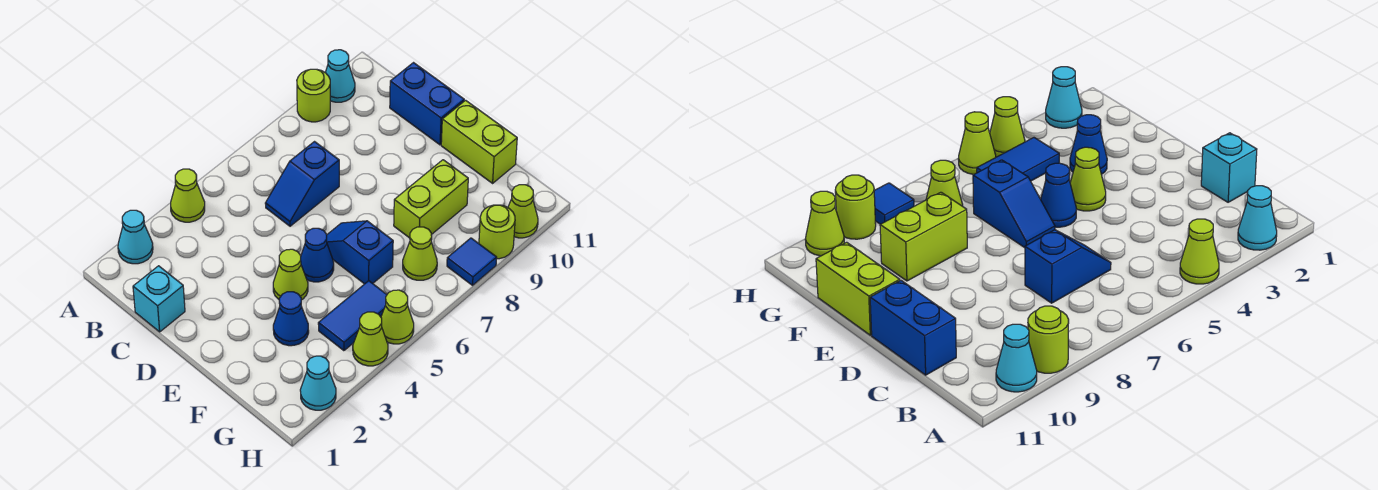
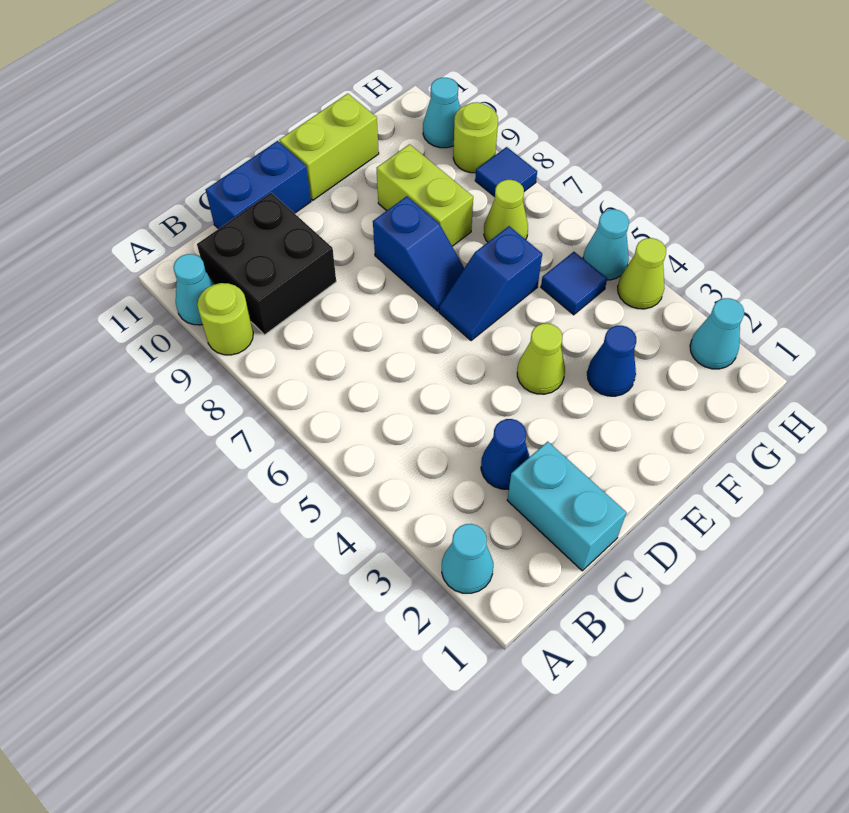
lime 1x1 cone [171,169,205,222] -> none
none -> black 2x2 brick [197,193,336,335]
cyan 1x1 brick [133,266,185,332] -> cyan 1x2 brick [507,442,626,571]
blue 1x2 slope [265,142,339,226] -> blue 1x2 slope moved to [373,196,464,311]
blue 1x1 cone [301,228,334,282] -> blue 1x1 cone moved to [481,419,530,489]
blue 1x2 tile [318,281,387,351] -> blue 1x1 tile [541,252,607,315]
lime 1x1 cone [381,290,414,344] -> cyan 1x1 cone [583,209,629,280]
lime 1x1 cone [508,185,538,238] -> cyan 1x1 cone [423,78,460,148]

